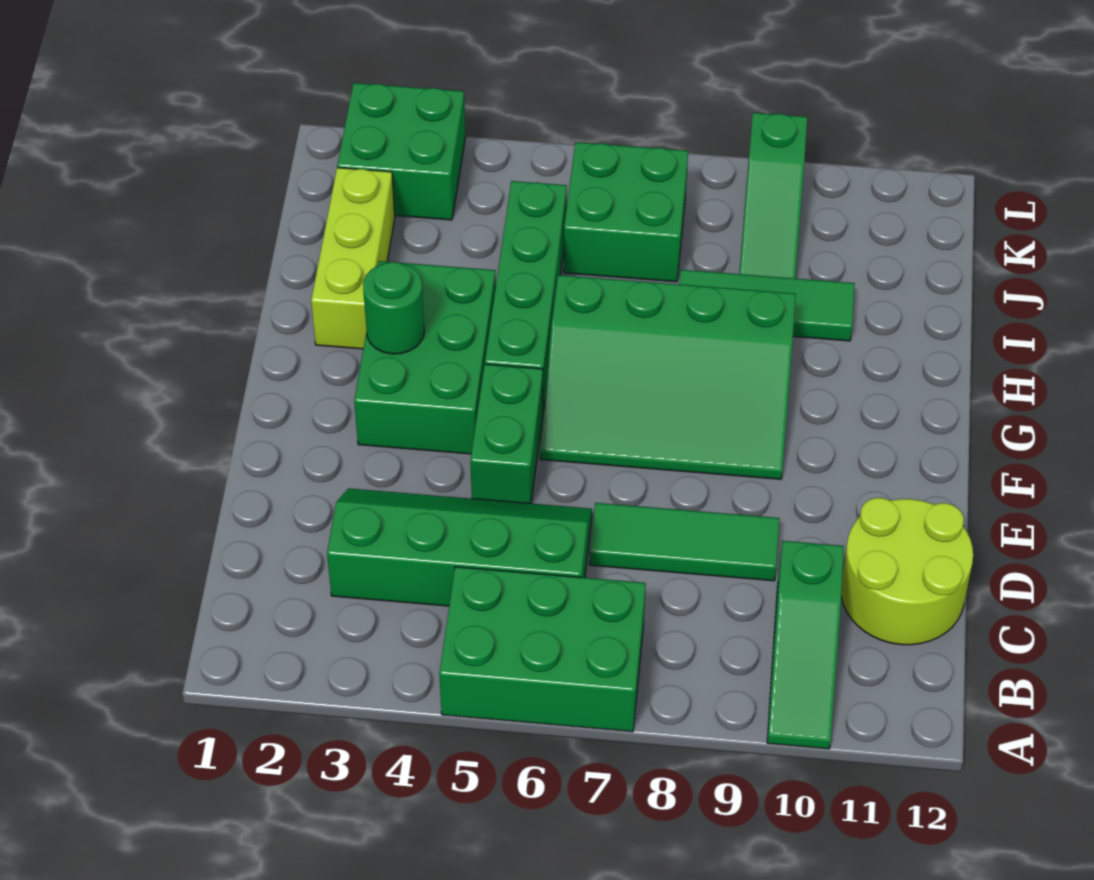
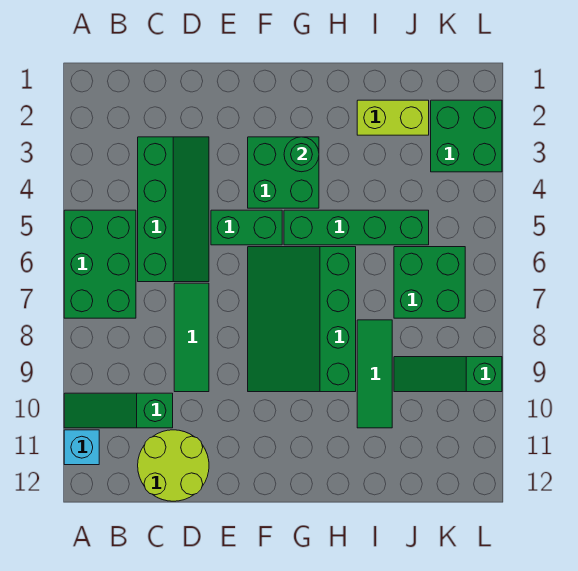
none -> cyan 1x1 brick [64,430,99,465]
green 2x3 brick [354,261,496,454] -> green 2x2 brick [248,137,319,208]
lime 1x3 brick [311,168,395,349] -> lime 1x2 brick [357,100,429,135]

